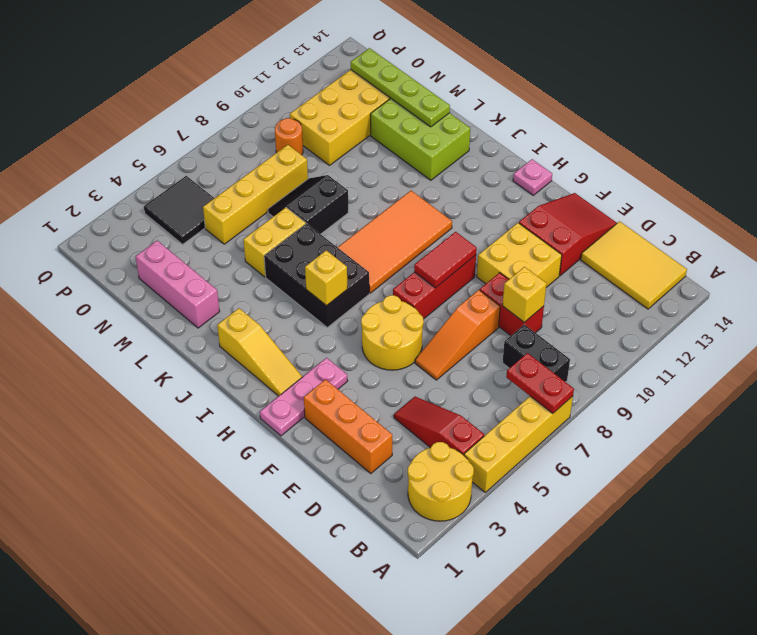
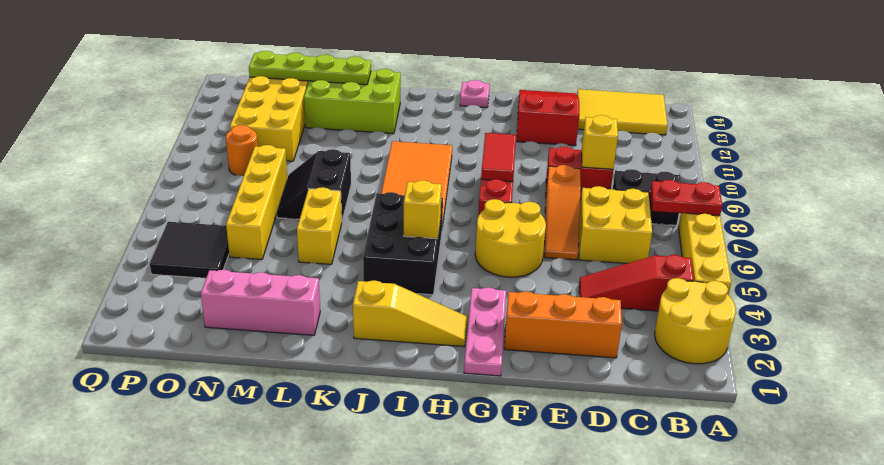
yellow 2x2 brick [477,223,562,287] -> yellow 2x2 brick moved to [579,186,652,264]
black 2x3 brick [264,223,369,327] -> black 2x3 brick turned to [363,192,443,295]

